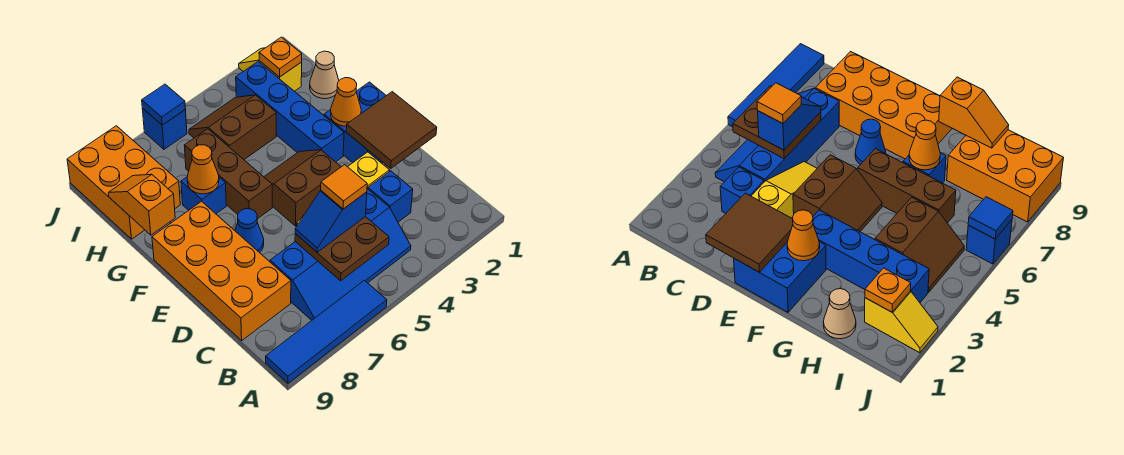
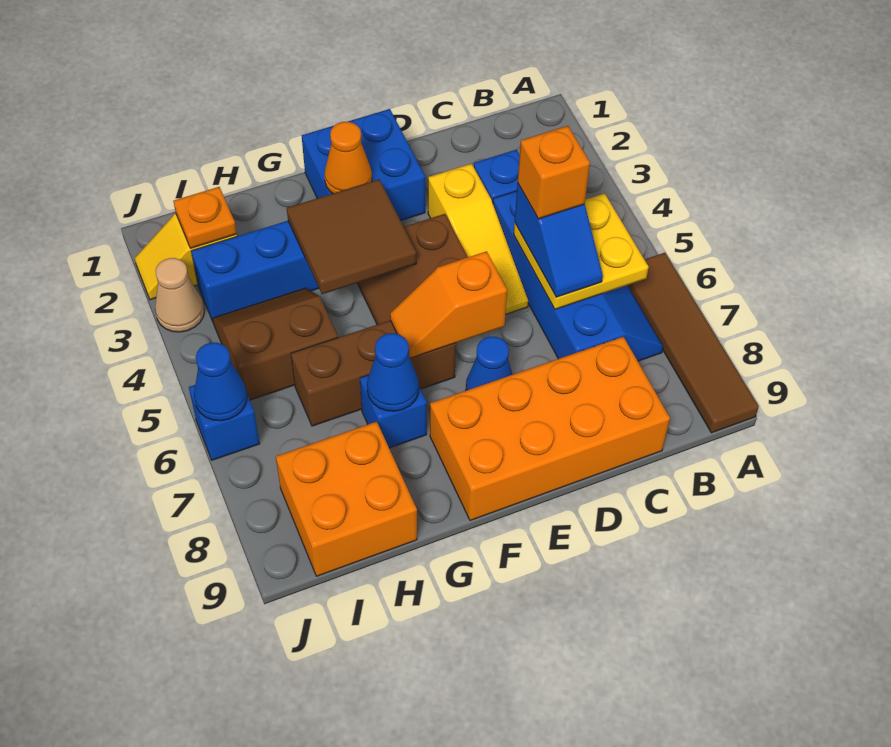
blue 1x4 tile [266,280,387,383] -> brown 1x4 tile [627,253,759,433]
brown 2x2 plate [295,217,389,281] -> yellow 2x2 plate [514,193,649,309]
orange 1x1 tile [321,165,367,209] -> orange 1x1 brick [518,126,590,219]
brown 2x2 tile [346,92,437,168] -> brown 2x2 tile moved to [287,179,416,294]
orange 1x1 cone [187,145,219,194] -> blue 1x1 cone [367,333,419,411]
orange 1x2 slope [108,174,175,235] -> orange 1x2 slope moved to [390,251,507,358]
tan 1x1 cone [310,51,339,99] -> tan 1x1 cone moved to [155,258,204,332]
brown 2x2 slope [189,95,276,159] -> brown 2x2 slope turned to [213,288,338,400]
orange 2x3 brick [67,126,180,239] -> orange 2x2 brick [276,422,417,576]
blue 1x1 tile [142,84,185,125] -> blue 1x1 cone [194,343,247,421]

